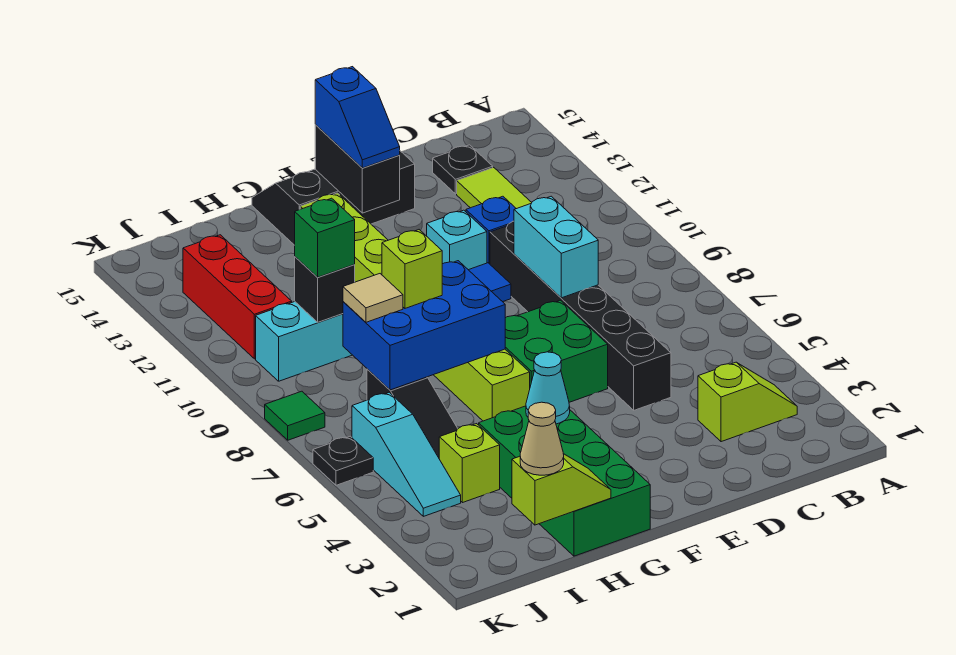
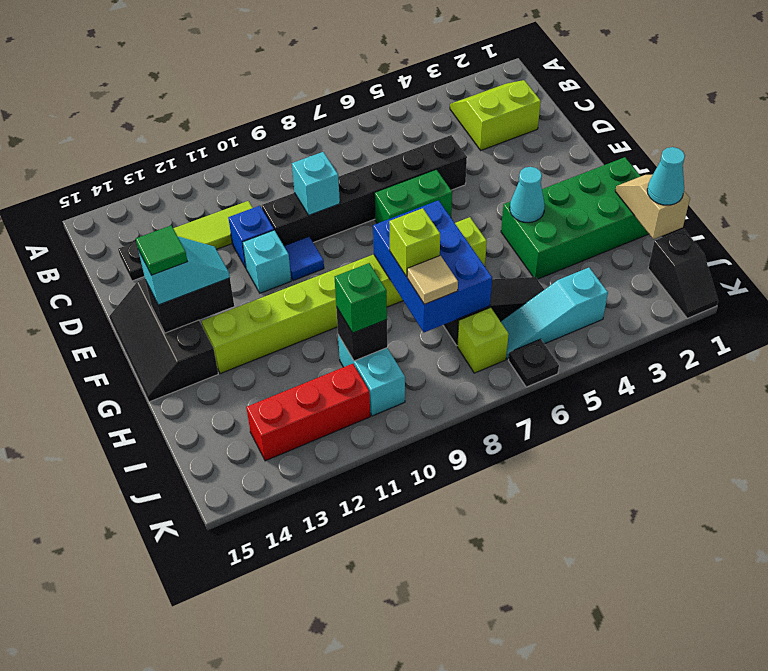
lime 1x2 slope [698,362,797,442] -> lime 2x2 slope [450,80,541,150]
cyan 1x2 brick [514,196,598,298] -> cyan 1x1 brick [292,152,340,215]
green 2x2 brick [505,300,608,402] -> green 1x2 brick [375,169,452,223]
blue 1x2 slope [315,67,400,168] -> cyan 1x2 slope [138,236,230,305]
lime 1x2 slope [512,454,611,525] -> tan 1x2 slope [615,174,690,239]
tan 1x1 cone [520,402,564,475] -> cyan 1x1 cone [647,147,685,205]
lime 1x1 brick [439,424,500,503] -> lime 1x1 brick moved to [457,307,509,373]
none -> black 1x2 slope [648,229,718,318]
cyan 1x3 slope [352,392,461,516] -> cyan 1x3 slope turned to [501,268,608,359]
green 1x1 tile [265,391,325,440] -> green 1x1 tile moved to [136,225,188,275]

